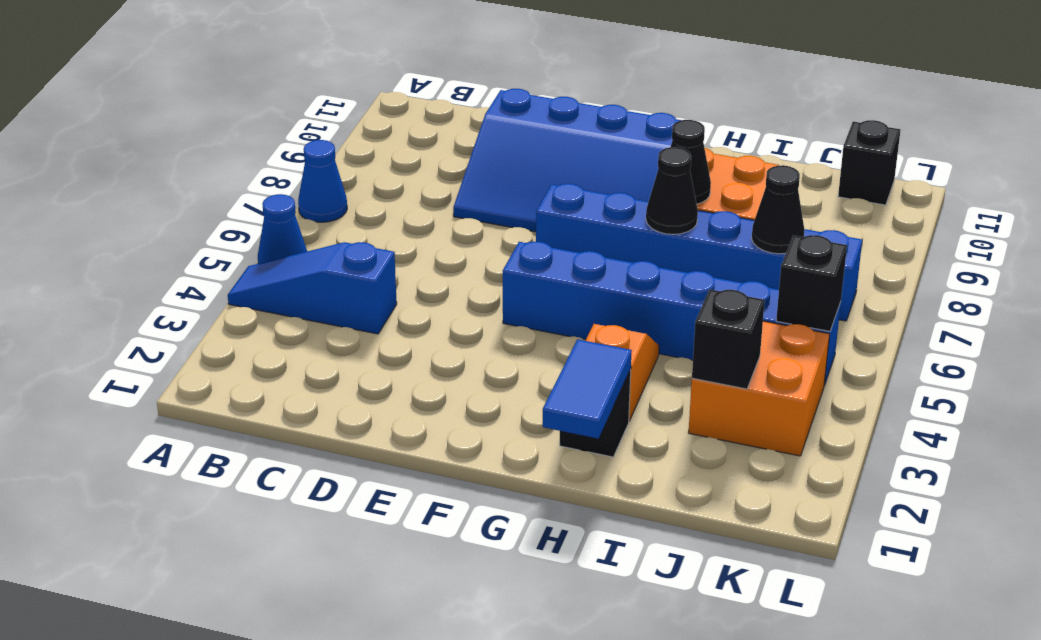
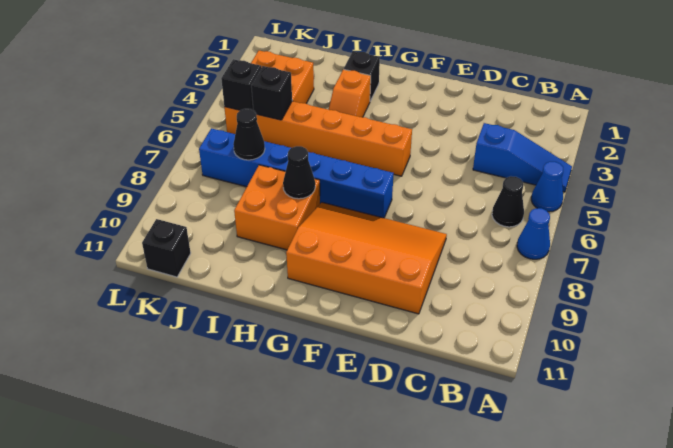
blue 3x4 slope [453,89,681,232] -> orange 3x4 slope [286,202,447,314]
blue 1x6 brick [503,242,841,386] -> orange 1x6 brick [224,101,412,176]
blue 1x2 tile [543,339,632,438] -> none
black 1x1 cone [646,147,698,234] -> black 1x1 cone moved to [492,176,524,227]
black 1x1 brick [692,289,765,389] -> black 1x1 brick moved to [251,66,292,120]

